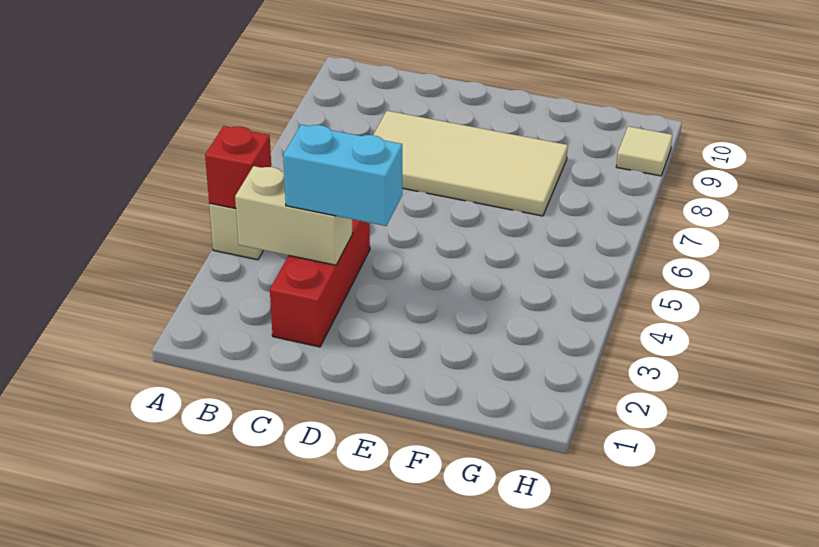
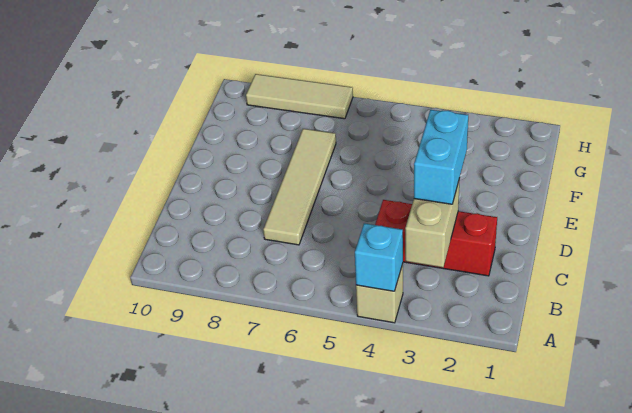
red 1x1 brick [205,126,271,209] -> cyan 1x1 brick [355,223,403,291]
tan 2x4 tile [373,111,568,216] -> tan 1x4 tile [263,129,336,245]
tan 1x1 tile [616,126,672,176] -> tan 1x3 tile [246,74,353,119]

